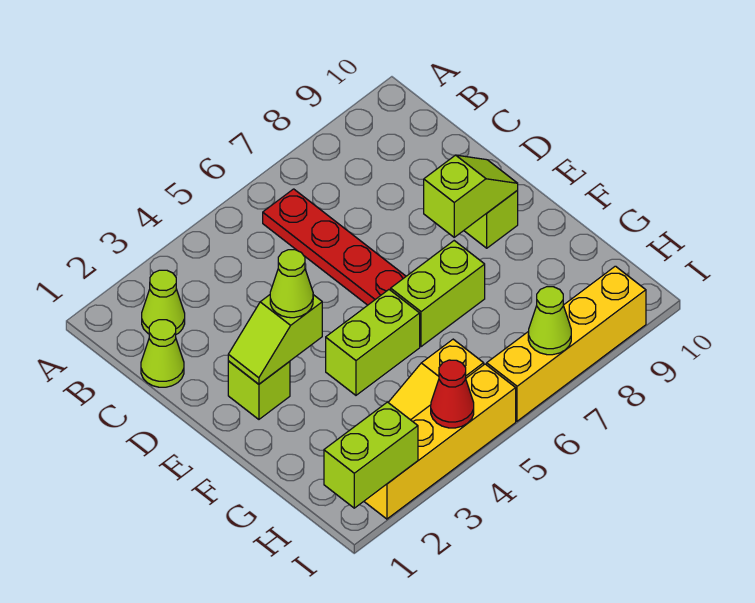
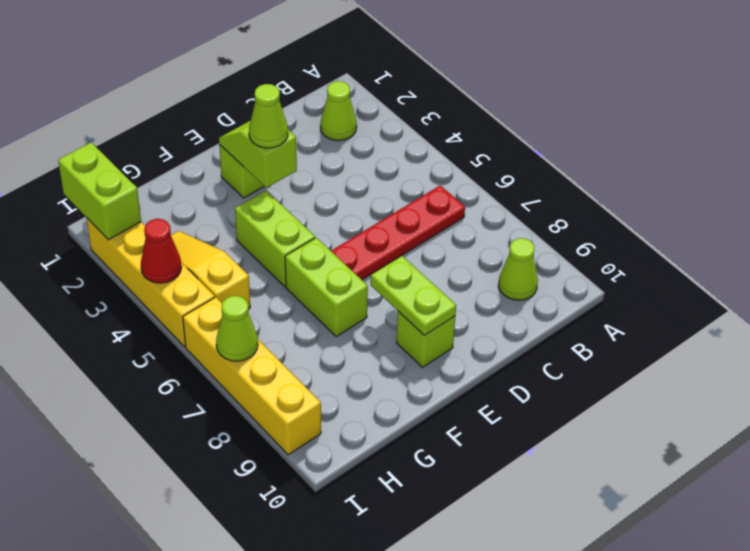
lime 1x1 cone [141,320,184,387] -> lime 1x1 cone moved to [499,238,538,300]
lime 1x2 slope [424,155,518,237] -> lime 1x2 plate [371,256,456,336]

